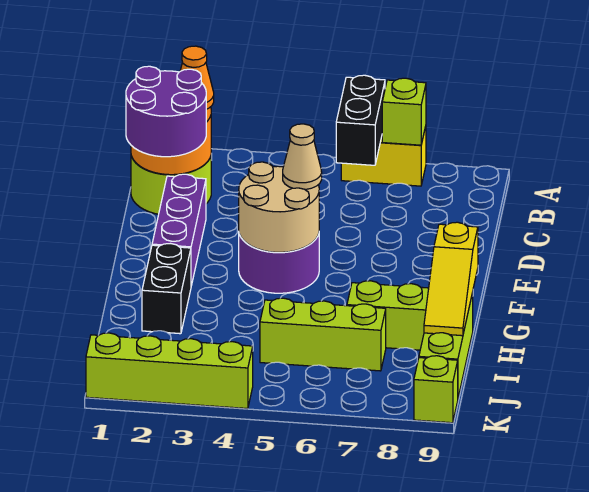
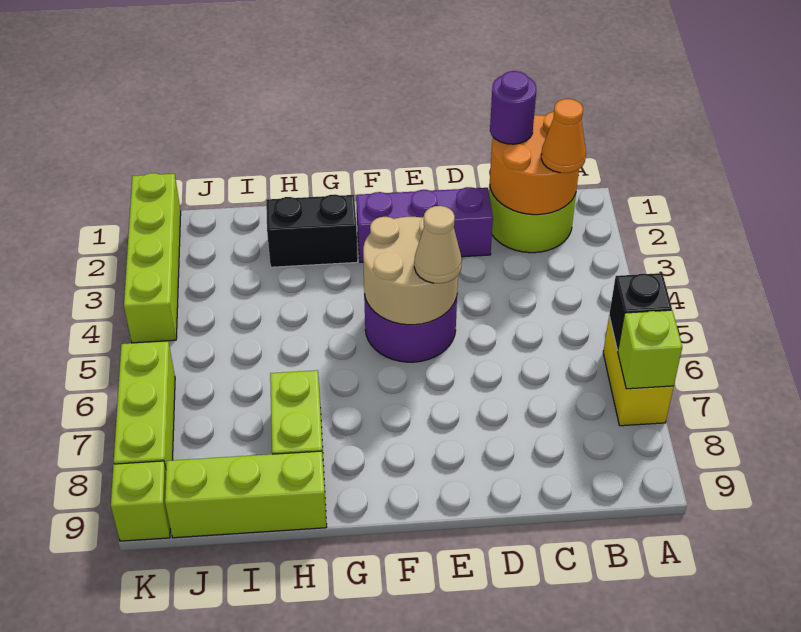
black 1x2 brick [336,75,385,165] -> black 1x1 brick [609,273,672,350]
purple 2x2 round brick [126,66,206,157] -> purple 1x1 round brick [490,71,536,144]
yellow 1x3 slope [424,222,478,336] -> none
lime 1x3 brick [260,298,386,371] -> lime 1x3 brick moved to [114,341,175,468]

